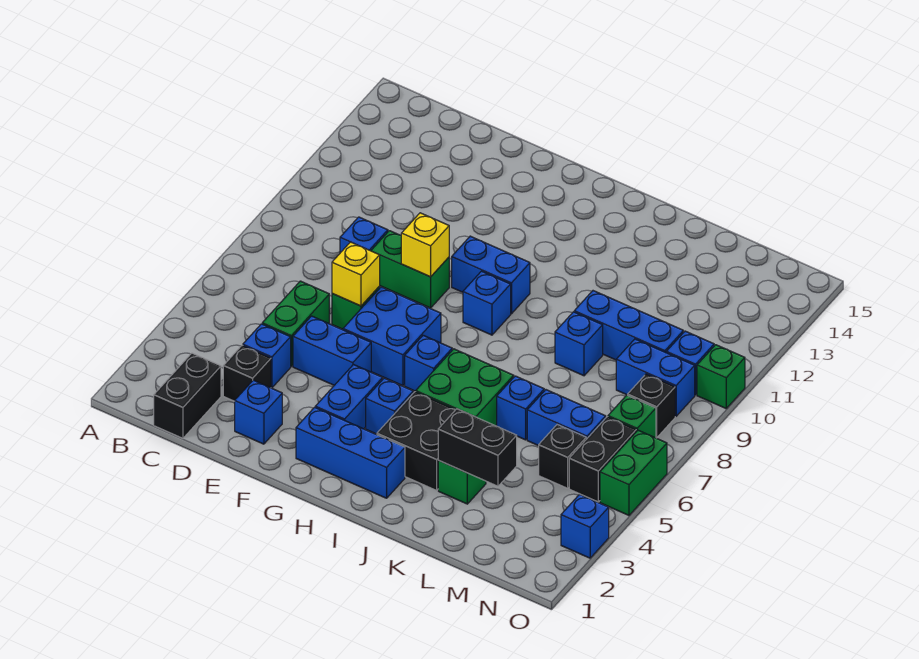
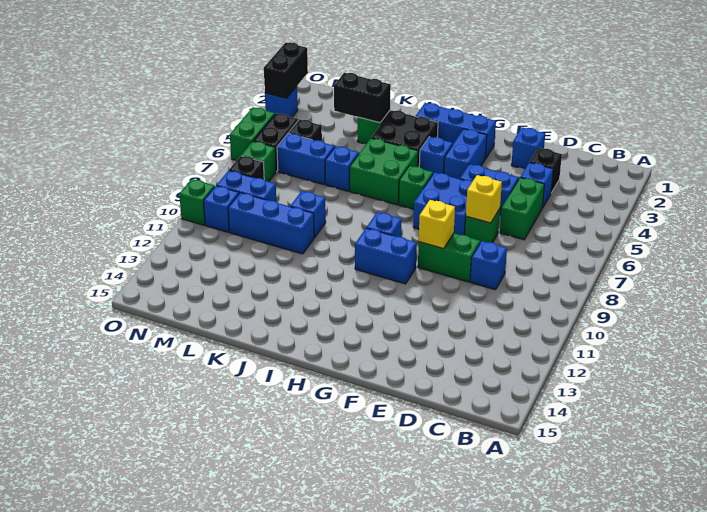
black 1x2 brick [154,353,221,438] -> black 1x2 brick moved to [264,42,308,98]
blue 1x1 brick [405,335,452,391] -> green 1x1 brick [399,166,433,209]

